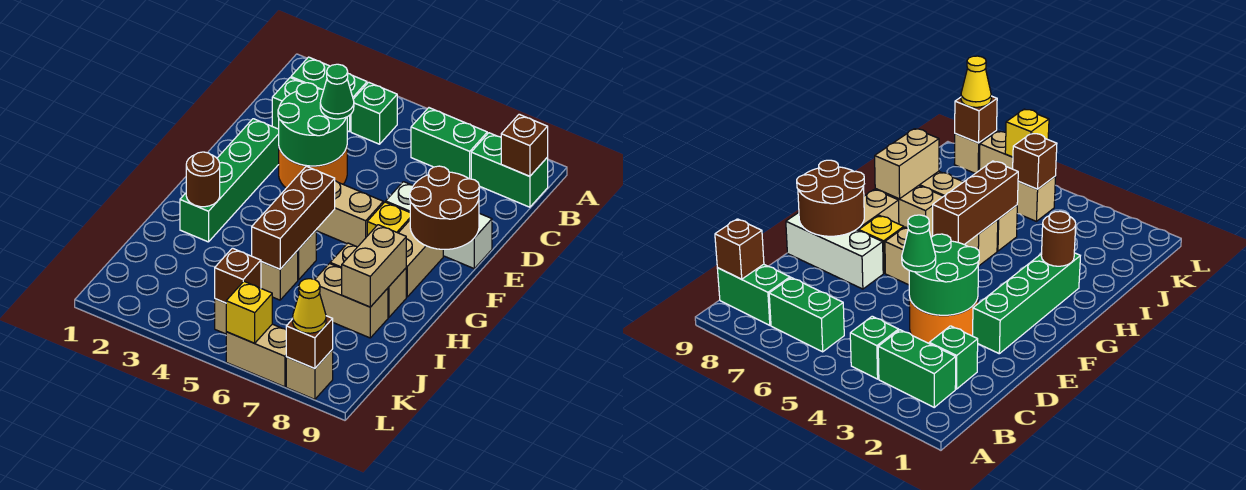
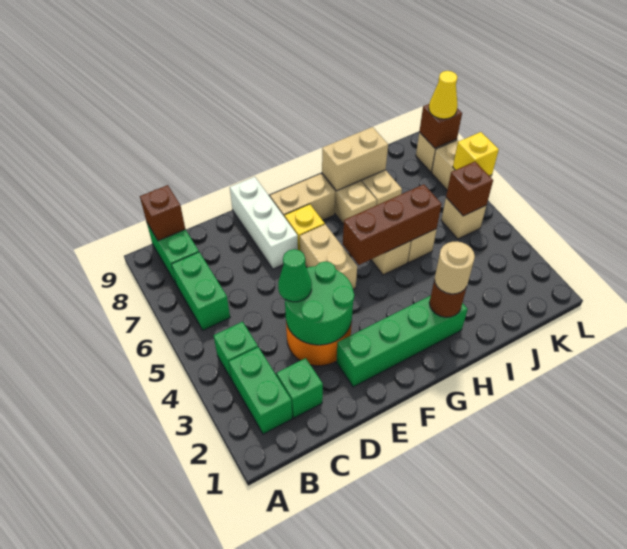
brown 2x2 round brick [410,166,479,249] -> none
none -> tan 1x1 round brick [434,242,475,294]

